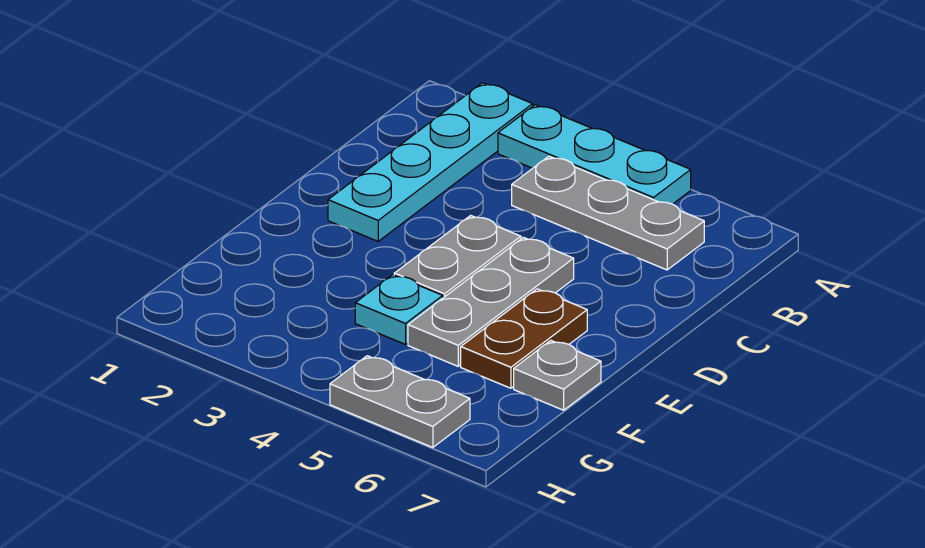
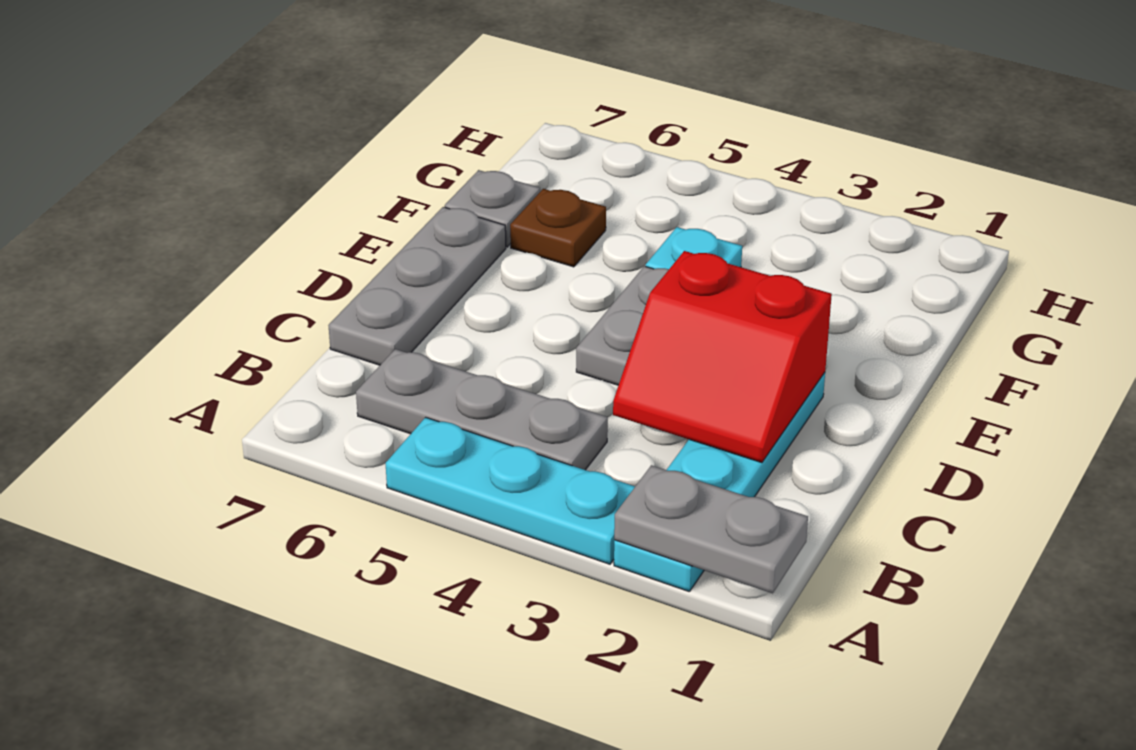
none -> red 2x2 slope [613,251,832,463]
grey 1x3 plate [408,237,574,366] -> grey 1x3 plate moved to [328,207,506,365]
brown 1x2 plate [461,289,587,388] -> brown 1x1 plate [510,189,606,267]
grey 1x2 plate [330,356,470,448] -> grey 1x2 plate moved to [614,465,808,593]

